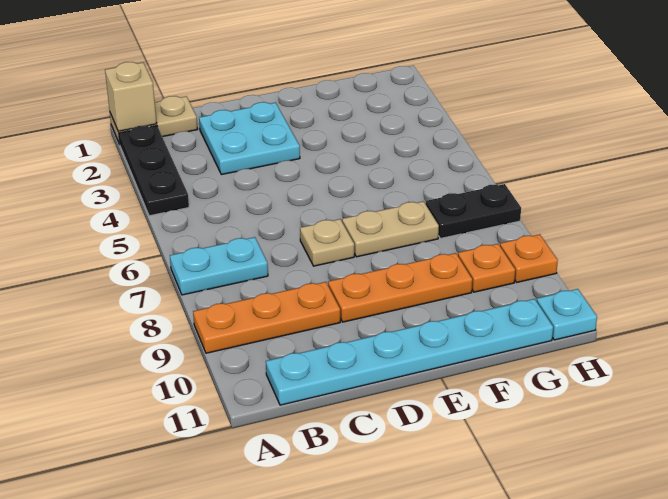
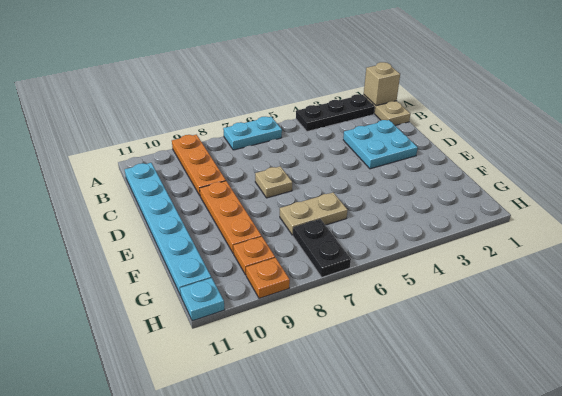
cyan 1x2 plate [170,237,268,295] -> cyan 1x2 plate turned to [223,117,282,150]
tan 1x2 plate [342,201,439,257] -> tan 1x2 plate turned to [280,192,348,235]

